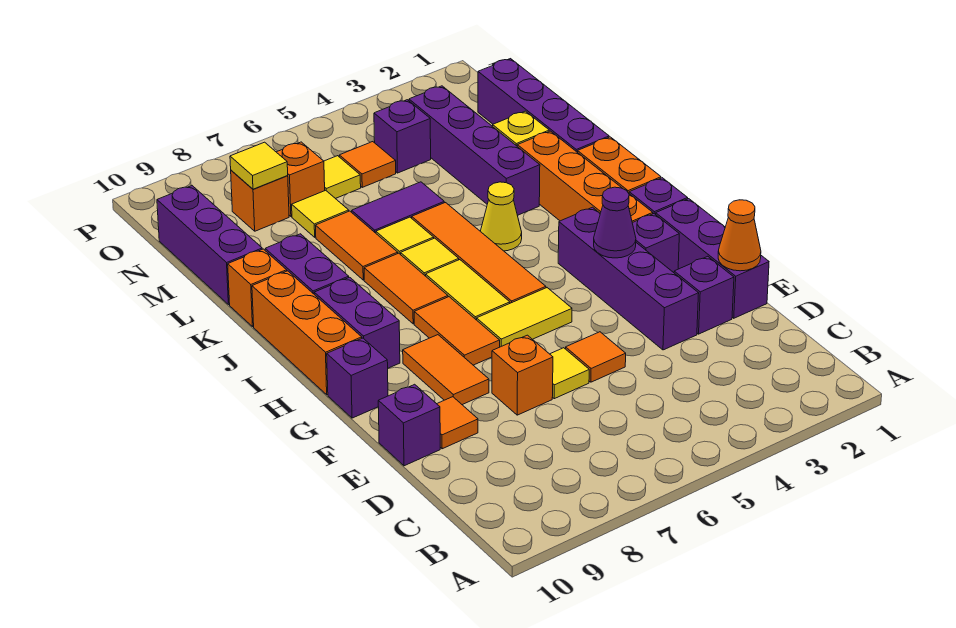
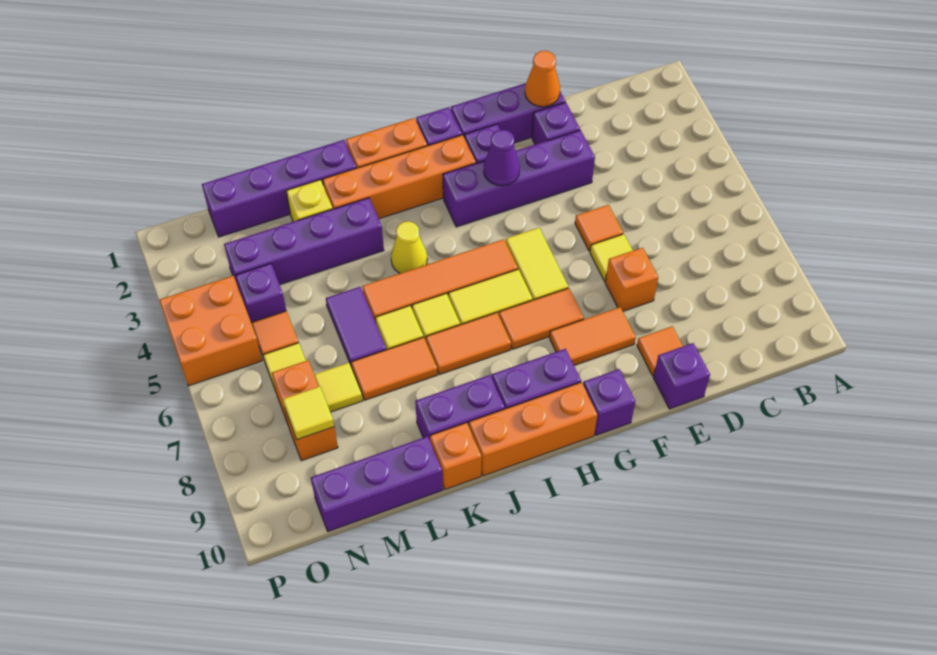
none -> orange 2x2 brick [159,276,262,386]

